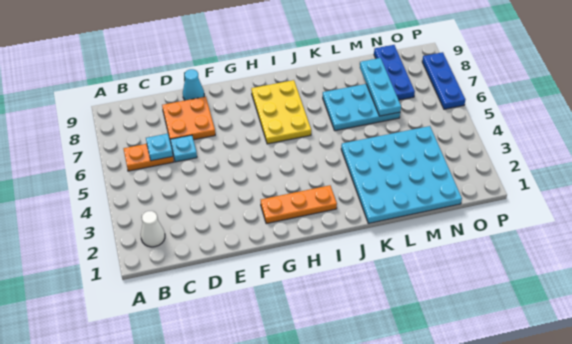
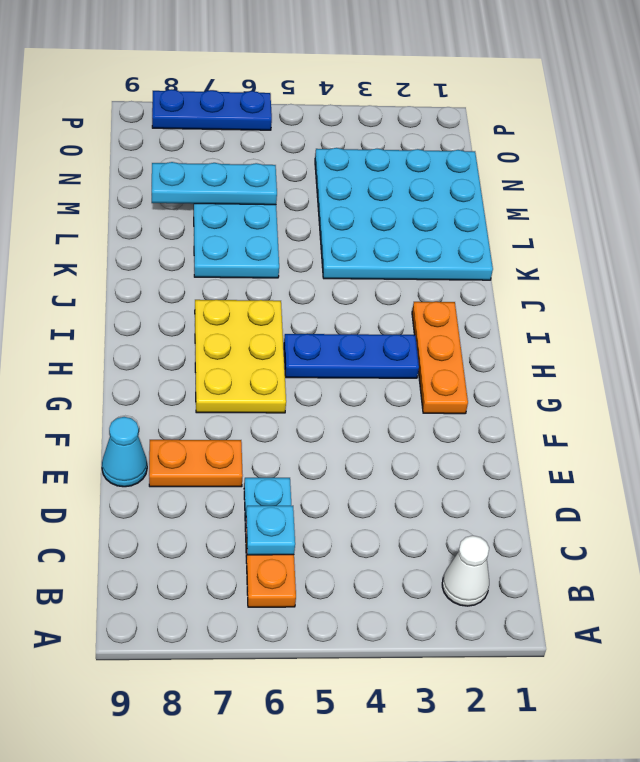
orange 2x2 plate [162,97,215,143] -> orange 1x2 plate [149,440,243,487]
yellow 2x3 plate [251,80,311,144] -> yellow 2x3 plate turned to [195,300,286,413]
blue 1x3 plate [374,45,415,100] -> blue 1x3 plate moved to [284,334,419,378]

